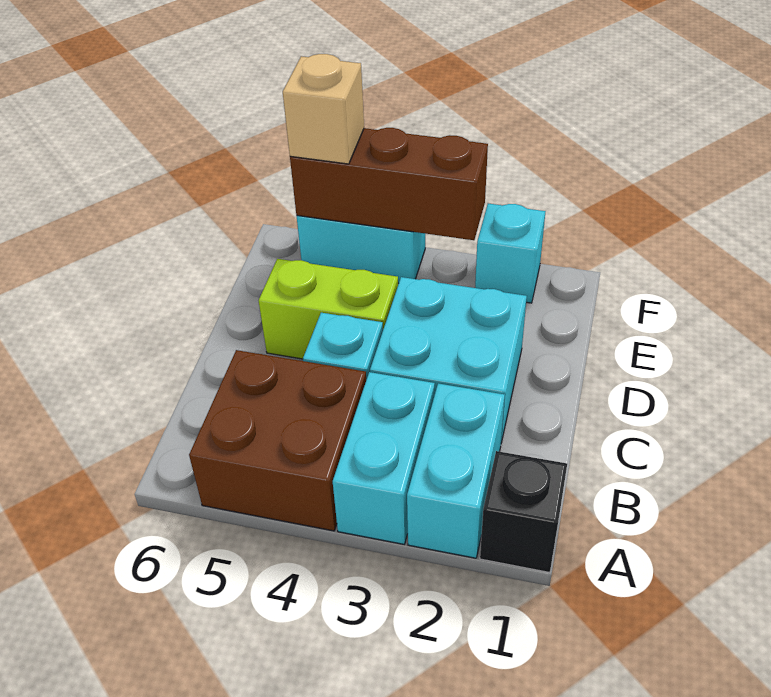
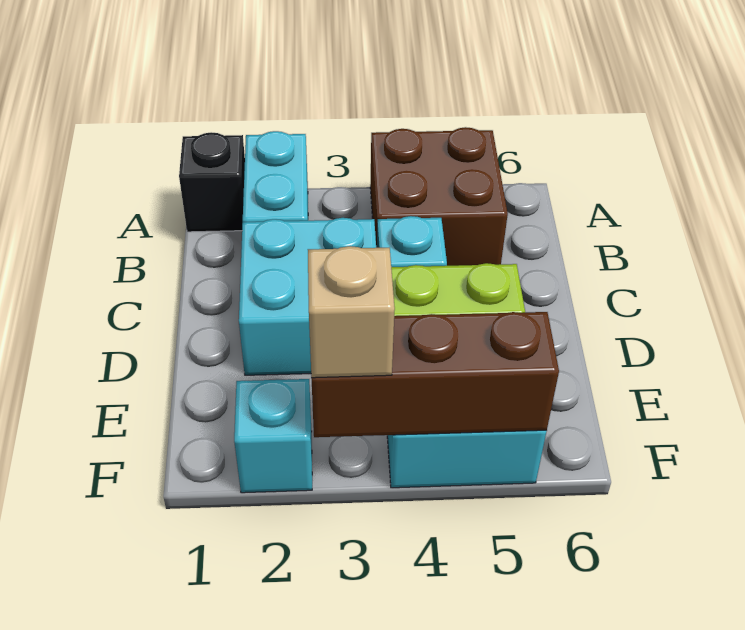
cyan 1x2 brick [333,372,435,544] -> none
tan 1x1 brick [283,54,364,164] -> tan 1x1 brick moved to [308,246,395,378]

